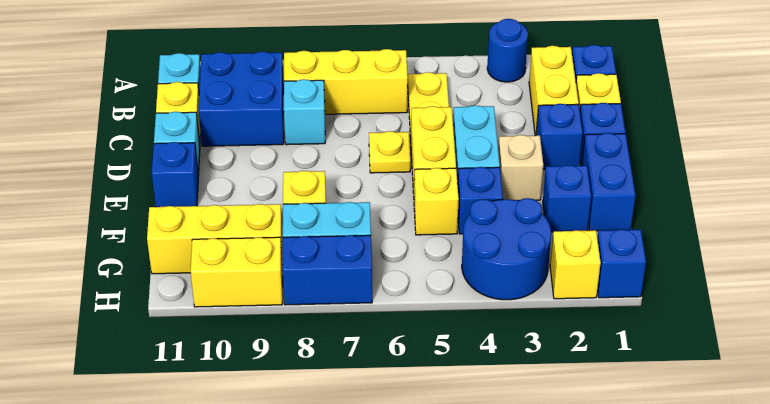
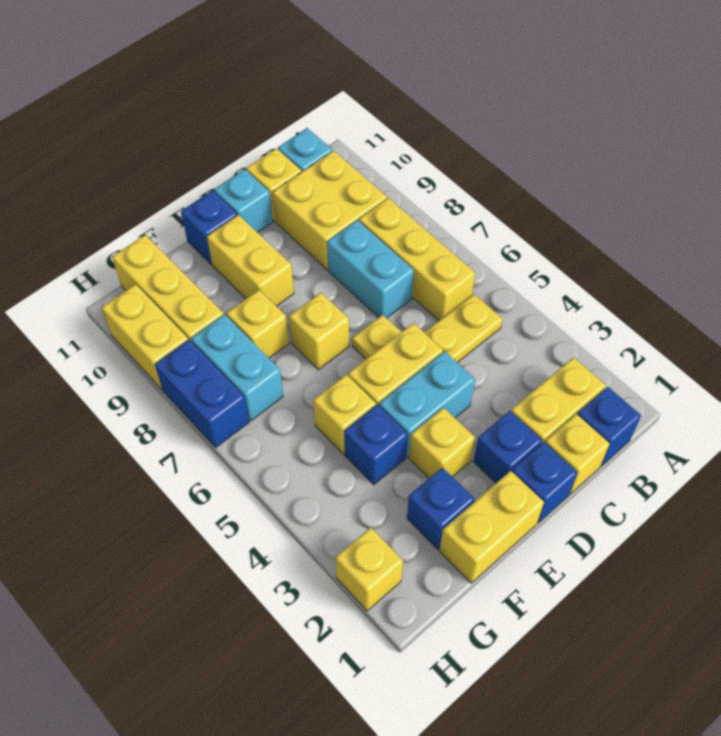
blue 1x1 round brick [487,19,528,82] -> none
blue 2x2 brick [199,52,284,146] -> yellow 2x2 brick [273,151,387,270]
cyan 1x1 brick [284,79,325,145] -> cyan 1x2 brick [327,220,414,318]
blue 1x2 brick [582,133,636,231] -> yellow 1x2 brick [439,471,544,583]
tan 1x1 brick [498,135,543,201] -> yellow 1x1 brick [409,408,475,478]
none -> yellow 1x1 brick [289,293,349,370]
none -> yellow 1x2 brick [207,215,294,306]
blue 2x2 round brick [462,198,551,300] -> none
blue 1x1 brick [597,229,646,298] -> none

